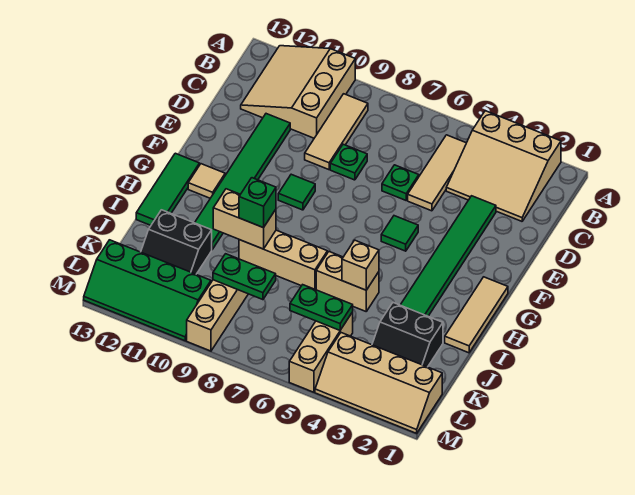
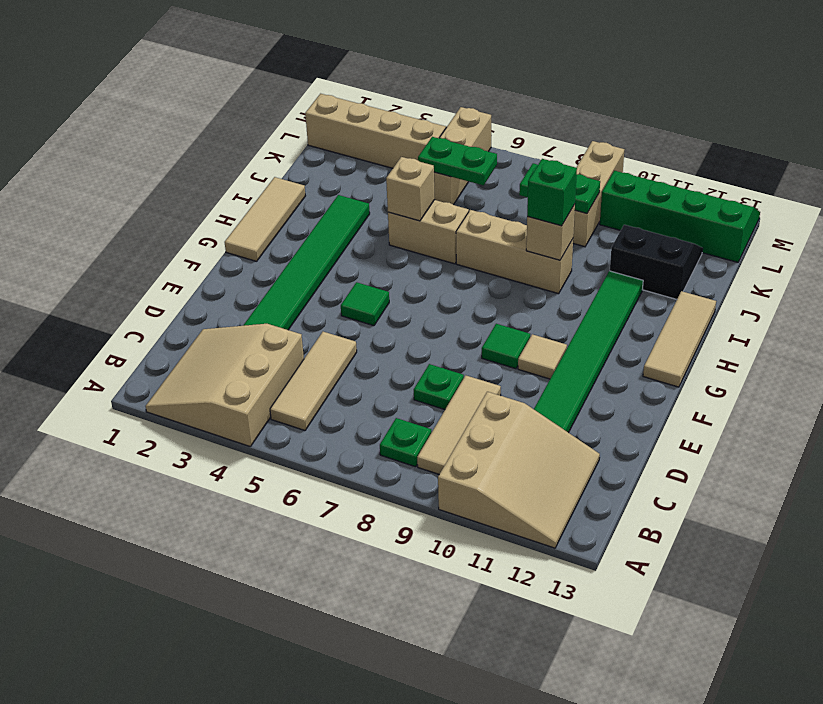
tan 3x3 slope [446,111,561,221] -> tan 3x3 slope turned to [145,324,304,446]
green 1x1 plate [382,165,419,200] -> green 1x1 plate moved to [380,418,432,467]
tan 1x1 tile [188,164,225,198] -> tan 1x1 tile moved to [518,334,567,379]
green 1x3 tile [136,153,200,225] -> tan 1x3 tile [643,291,716,387]
tan 1x2 brick [213,189,276,249] -> tan 1x1 brick [526,204,575,260]
black 2x2 slope [372,303,443,367] -> none

